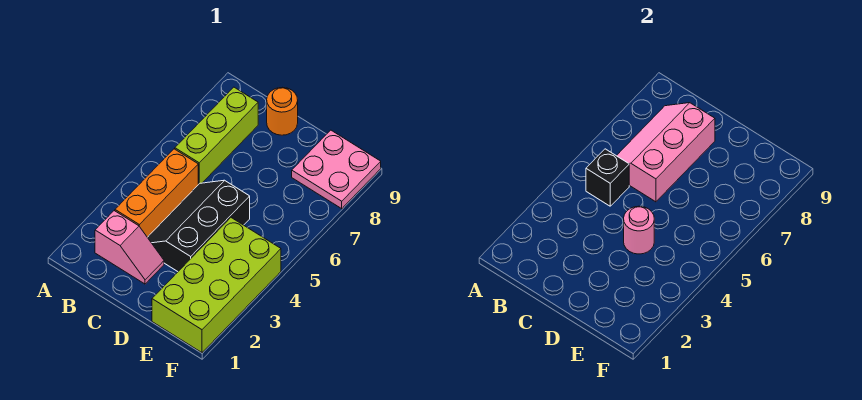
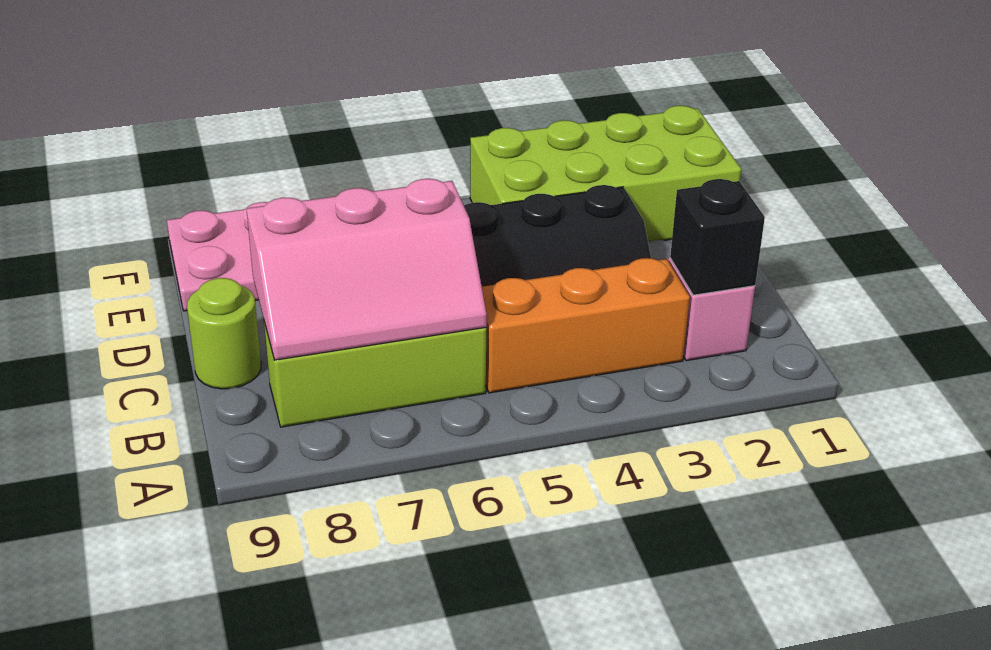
black 1x1 brick [586,149,629,206] -> black 1x1 brick moved to [670,179,765,295]
orange 1x1 round brick [267,87,298,135] -> lime 1x1 round brick [187,278,261,389]
pink 1x1 round brick [624,206,654,254] -> none

